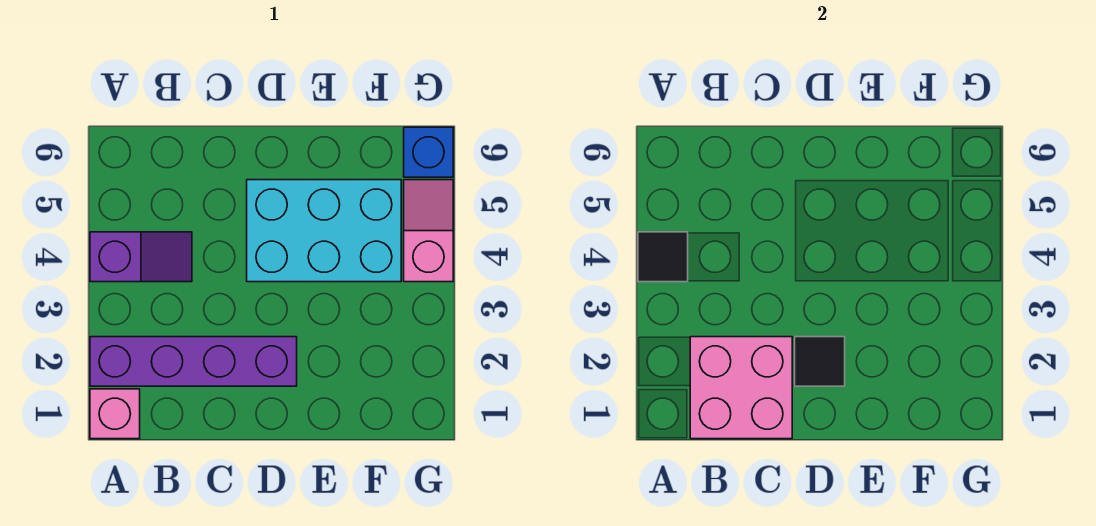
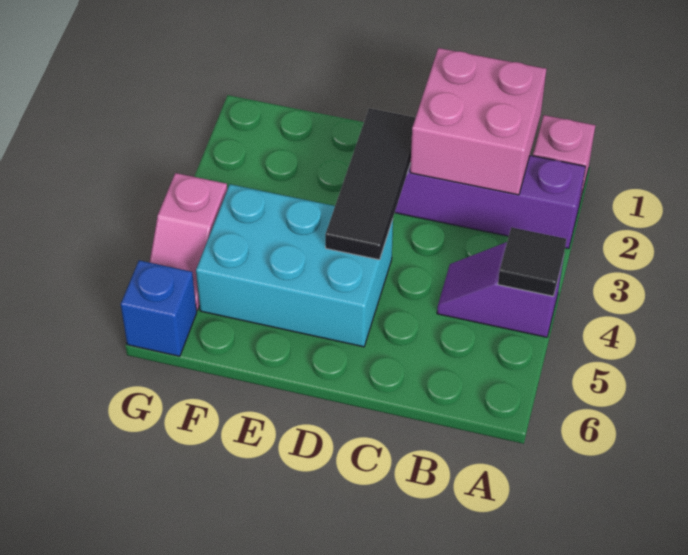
black 1x1 tile [795,337,845,386] -> black 1x3 tile [325,108,416,260]

